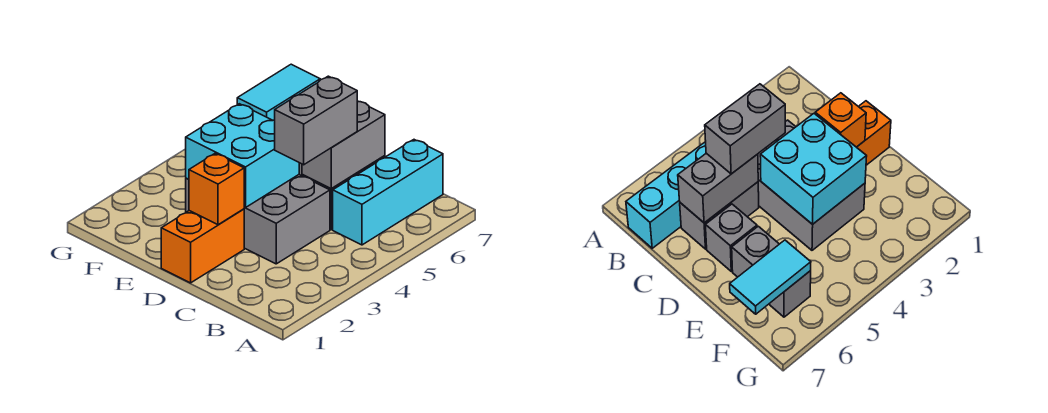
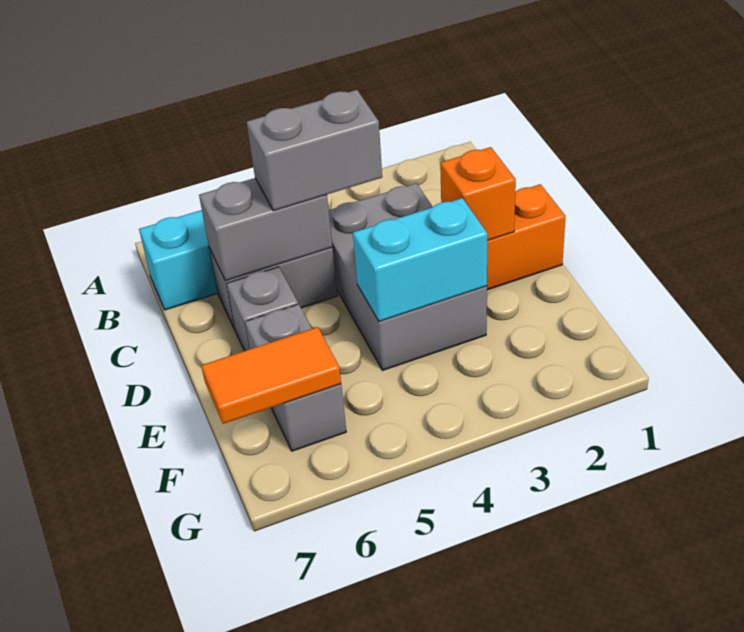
cyan 2x2 brick [186,104,299,208] -> cyan 1x2 brick [353,198,487,321]
cyan 1x2 tile [237,64,320,121] -> orange 1x2 tile [201,327,341,424]

